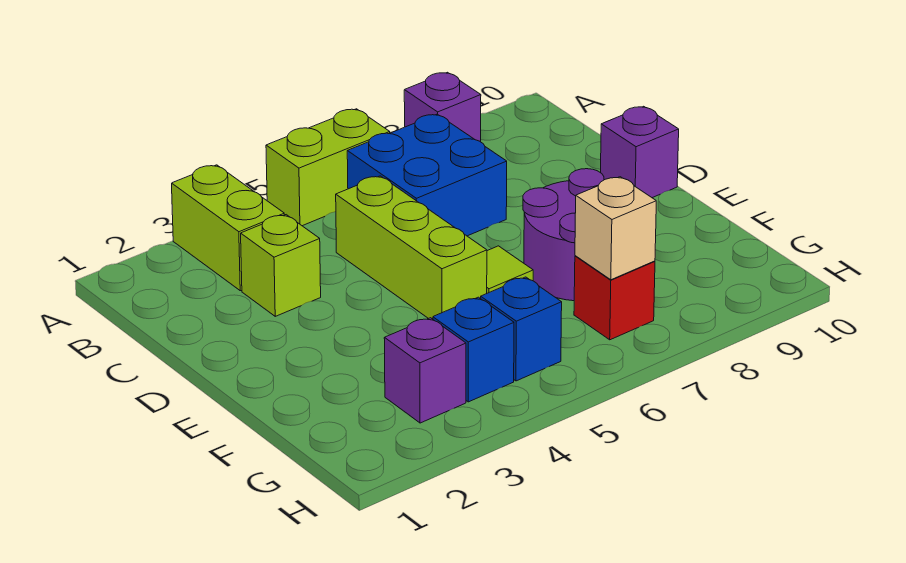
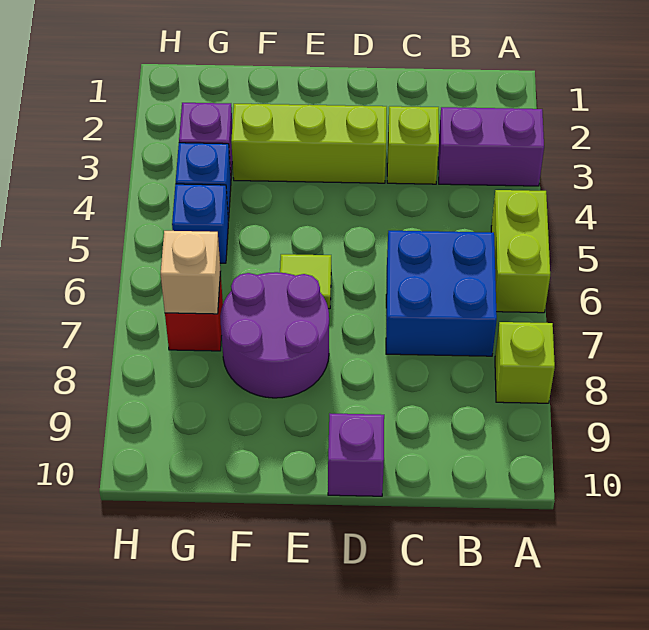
lime 1x2 brick [172,165,284,291] -> purple 1x2 brick [438,107,544,186]
purple 1x1 brick [404,72,481,142] -> lime 1x1 brick [495,322,555,403]
lime 1x3 brick [336,176,487,319] -> lime 1x3 brick moved to [231,104,387,183]

